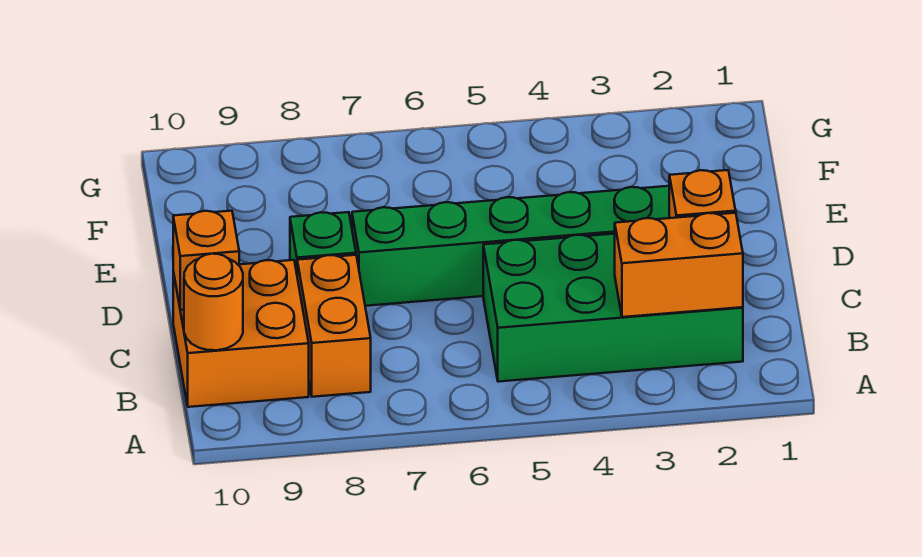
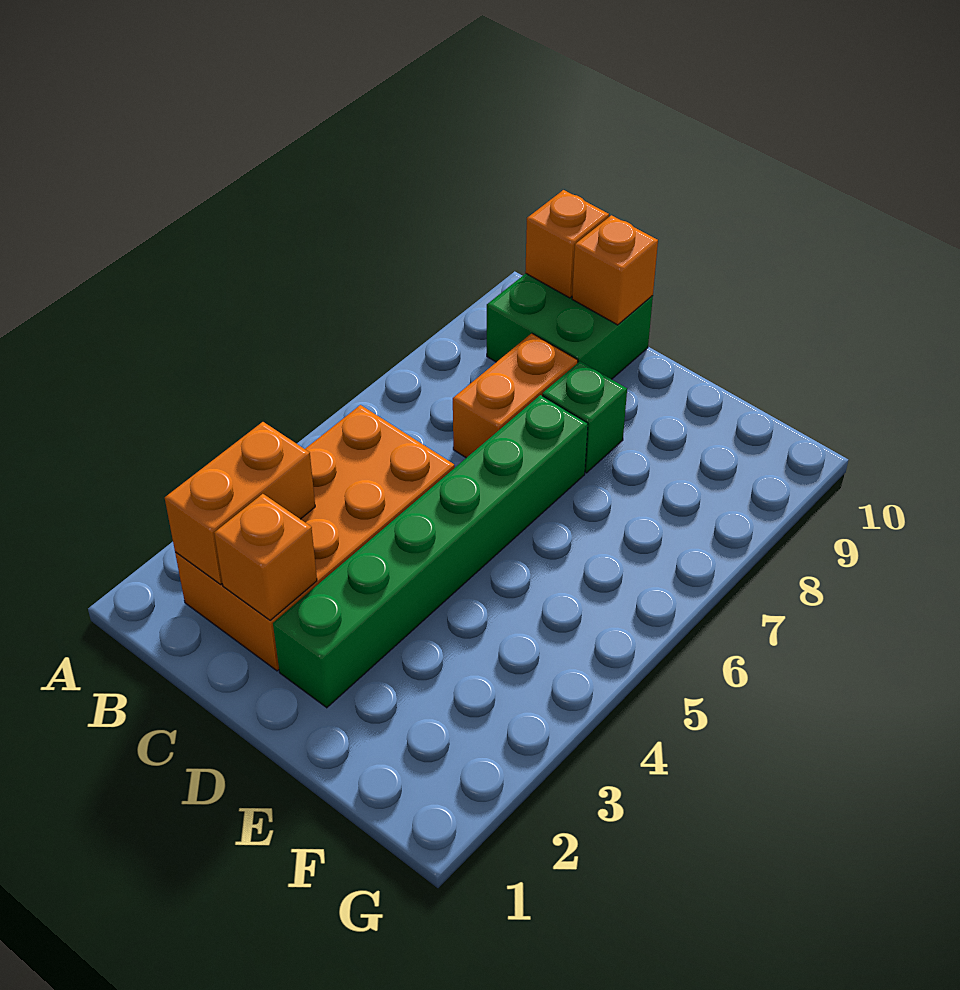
green 2x4 brick [483,234,743,382] -> orange 2x4 brick [175,405,455,671]
orange 1x2 brick [297,255,371,397] -> orange 1x2 brick turned to [453,333,578,458]
orange 2x2 brick [173,260,309,407] -> green 2x2 brick [487,274,653,379]
orange 1x1 round brick [184,254,243,350] -> orange 1x1 brick [525,190,609,298]

